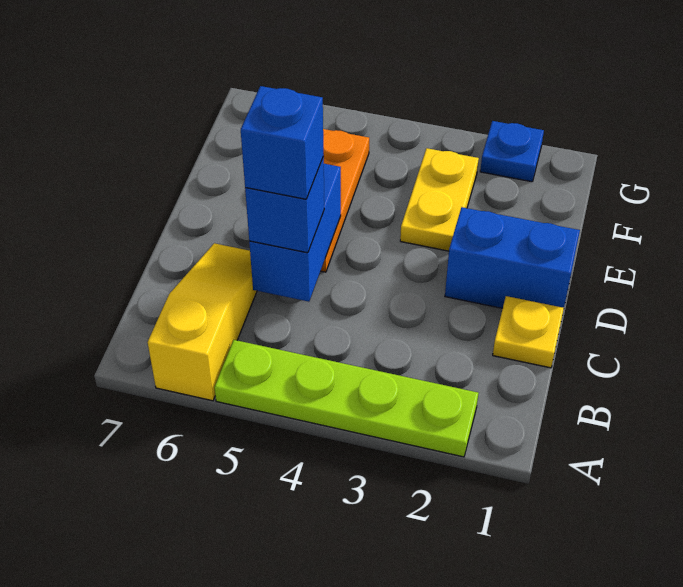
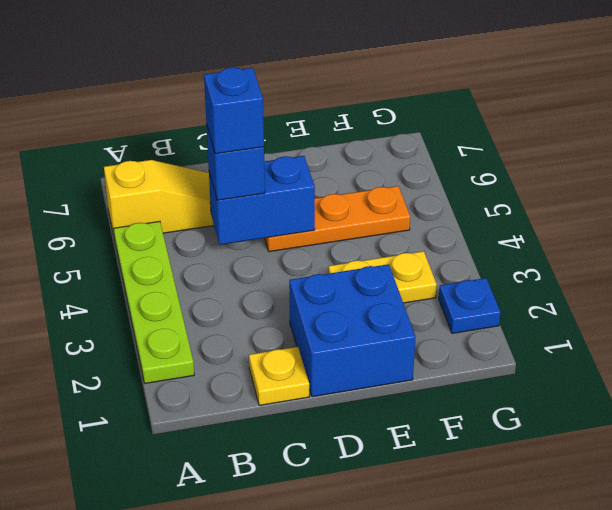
blue 1x2 brick [445,207,580,308] -> blue 2x2 brick [289,264,415,397]

